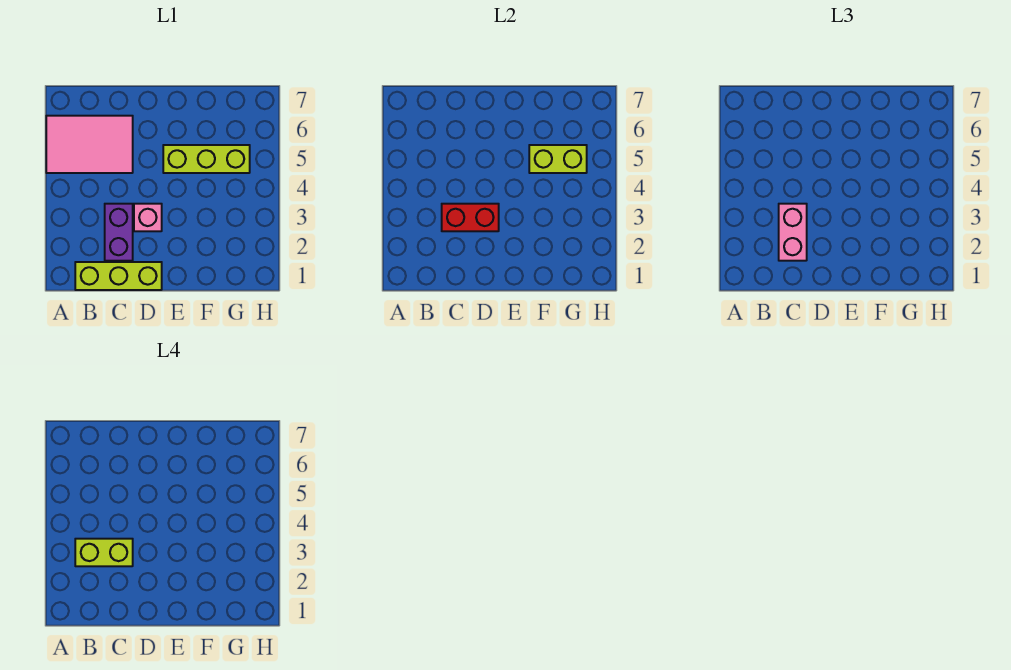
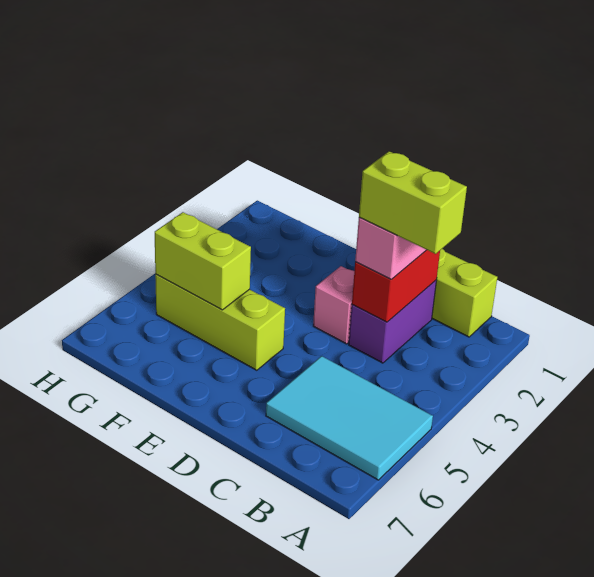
pink 2x3 tile [46,116,133,173] -> cyan 2x3 tile [266,356,433,480]
red 1x2 brick [442,204,499,231] -> red 1x2 brick turned to [352,250,440,322]

